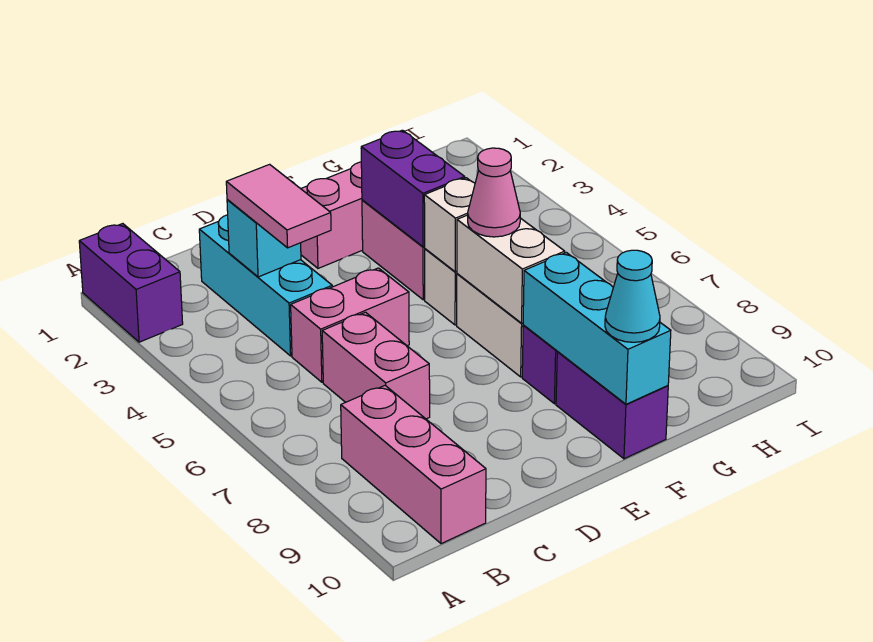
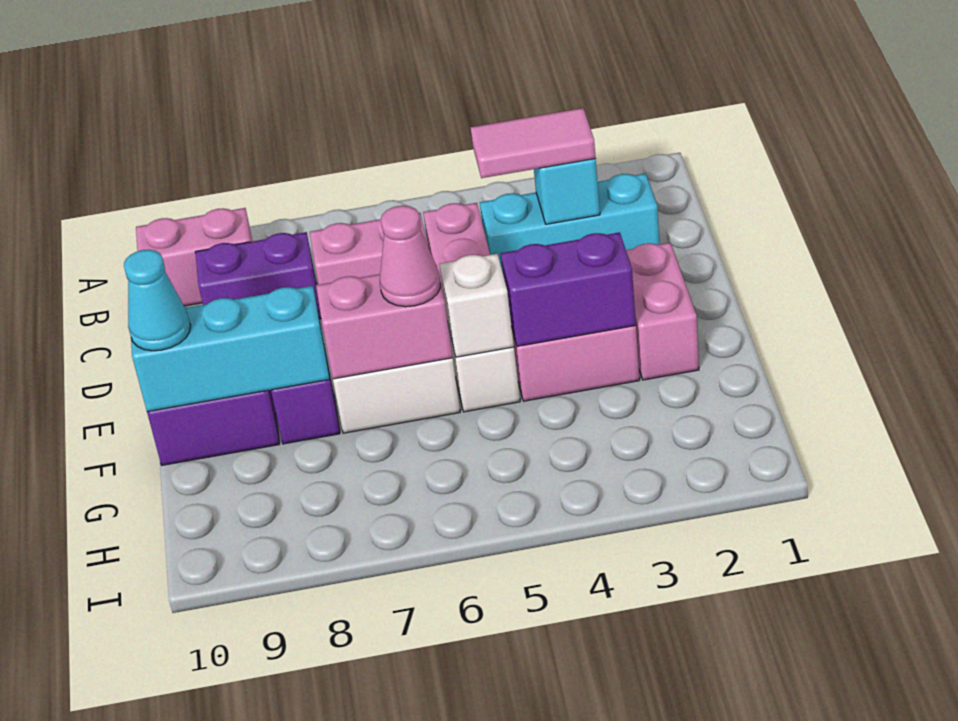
purple 1x2 brick [79,224,183,342] -> purple 1x2 brick moved to [195,232,321,319]
pink 1x3 brick [341,386,486,544] -> pink 1x2 brick [136,208,252,306]
white 1x2 brick [457,215,565,323] -> pink 1x2 brick [316,265,453,379]

